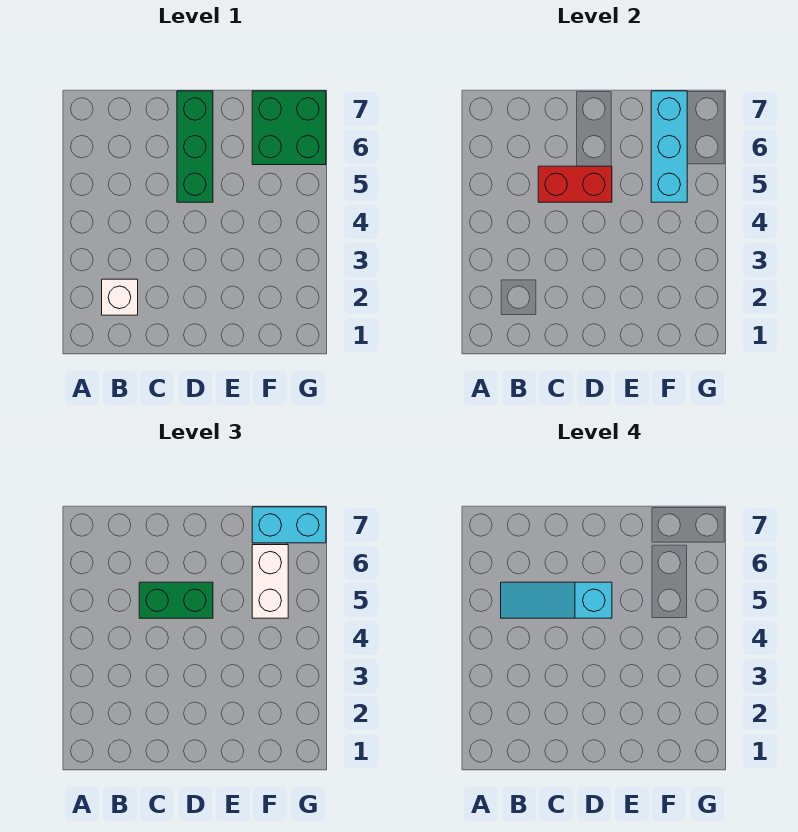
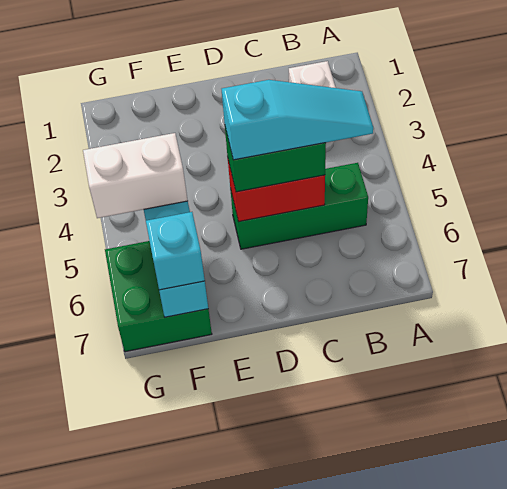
green 1x3 brick [177,91,213,202] -> green 1x3 brick turned to [230,163,368,249]
white 1x2 brick [252,545,288,618] -> white 1x2 brick turned to [83,133,188,218]
cyan 1x2 brick [252,507,326,543] -> cyan 1x1 brick [146,212,205,290]

